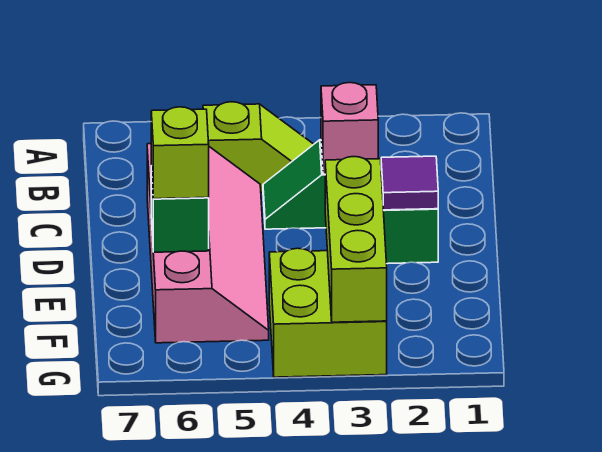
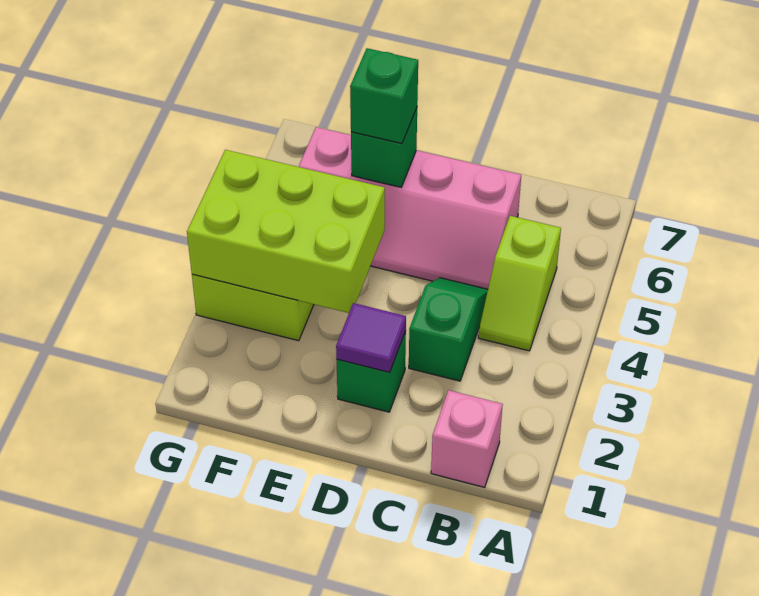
pink 1x1 brick [321,83,378,174] -> pink 1x1 brick moved to [431,390,503,488]
lime 1x3 brick [325,157,387,322] -> lime 2x3 brick [187,150,385,313]
lime 1x1 brick [151,107,209,199] -> green 1x1 brick [350,48,418,144]

